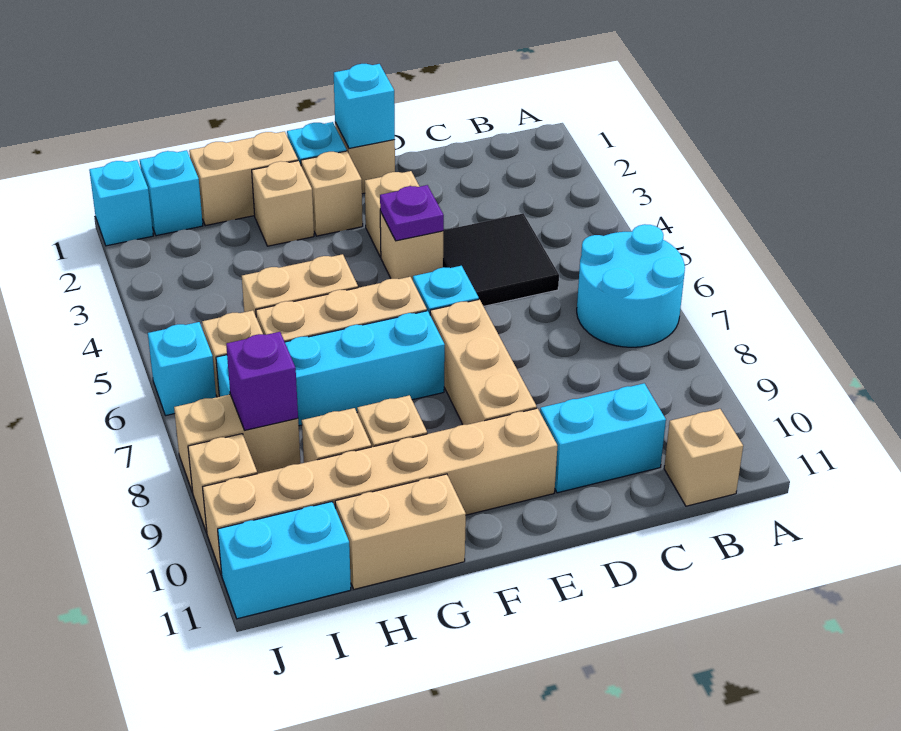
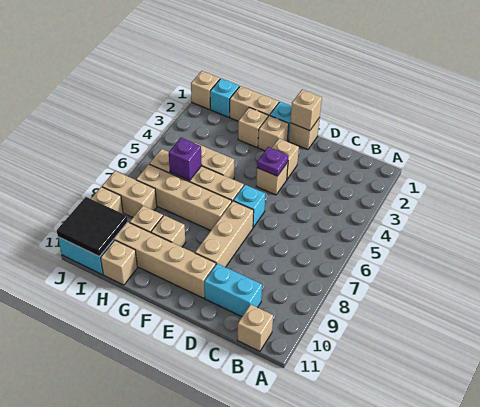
cyan 2x2 round brick [577,224,685,347] -> none
black 2x2 tile [443,213,559,306] -> black 2x2 tile moved to [57,197,128,257]
cyan 1x1 brick [334,64,395,148] -> tan 1x1 brick [290,90,322,131]
cyan 1x4 brick [216,311,445,426] -> tan 1x4 brick [136,164,232,230]
tan 1x2 brick [335,474,466,589] -> tan 1x1 brick [101,240,137,285]
purple 1x1 brick [226,332,298,430] -> purple 1x1 brick moved to [169,138,202,181]
cyan 1x1 brick [89,160,153,246] -> tan 1x1 brick [191,71,220,110]
cyan 1x1 brick [148,322,216,416] -> none

